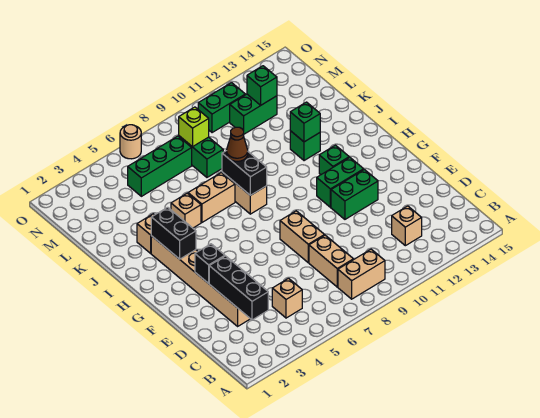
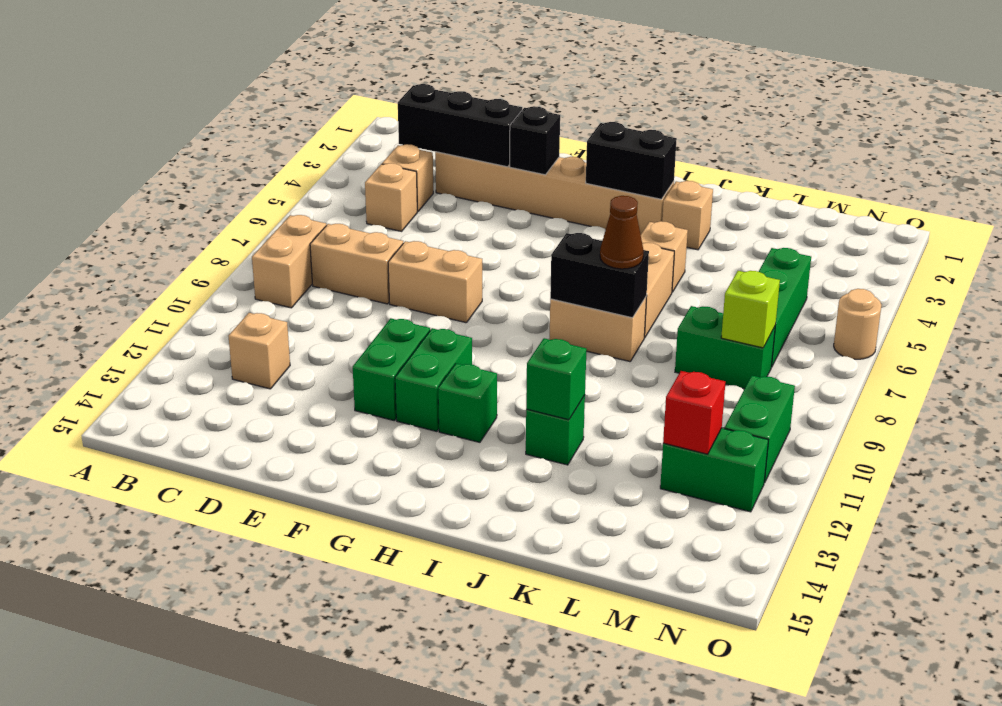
none -> tan 1x1 brick [382,144,433,212]
green 1x2 brick [230,94,277,134] -> green 1x2 brick turned to [660,428,768,512]
green 1x1 brick [247,66,277,105] -> red 1x1 brick [663,371,725,454]

